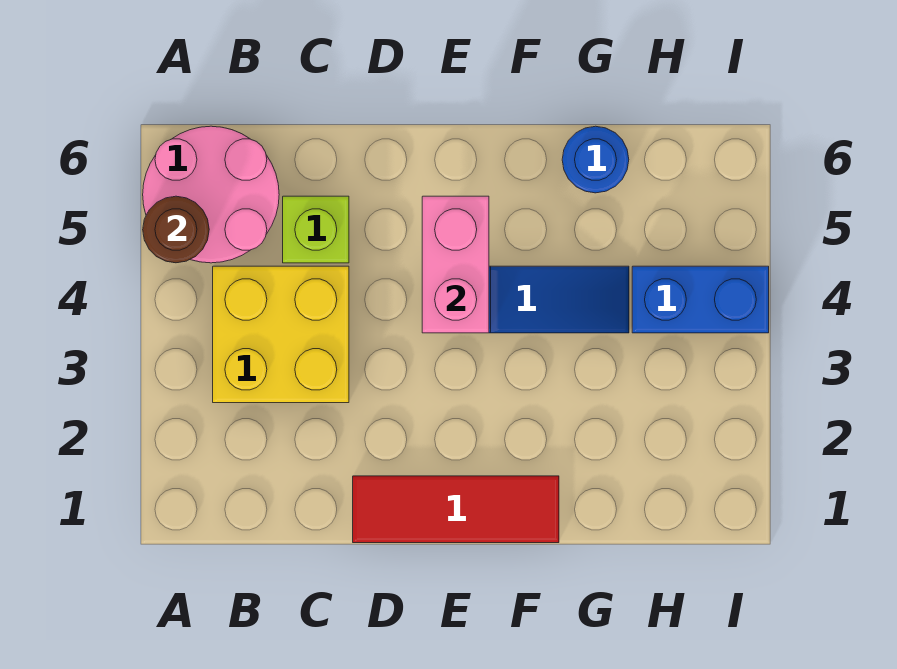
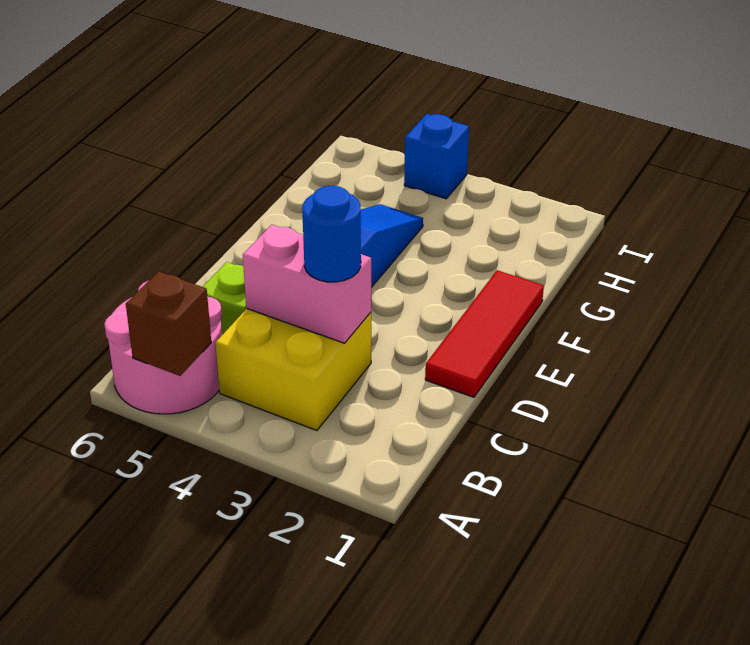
brown 1x1 round brick [143,196,209,263] -> brown 1x1 brick [126,272,211,376]
pink 1x2 brick [422,196,489,333] -> pink 1x2 brick moved to [243,225,371,343]
blue 1x1 round brick [562,126,629,193] -> blue 1x1 round brick moved to [302,186,361,282]
blue 1x2 brick [632,266,769,333] -> blue 1x1 brick [404,114,469,199]

